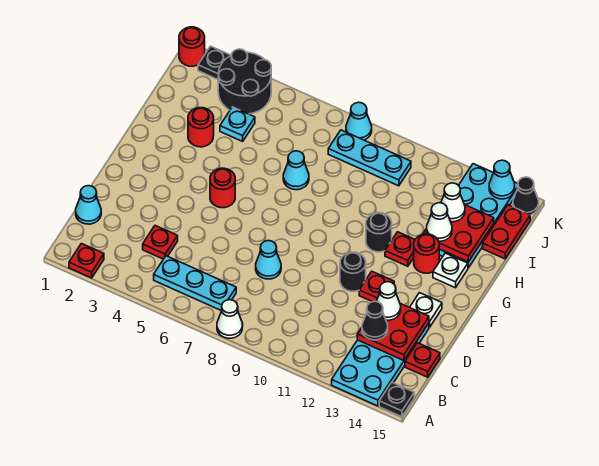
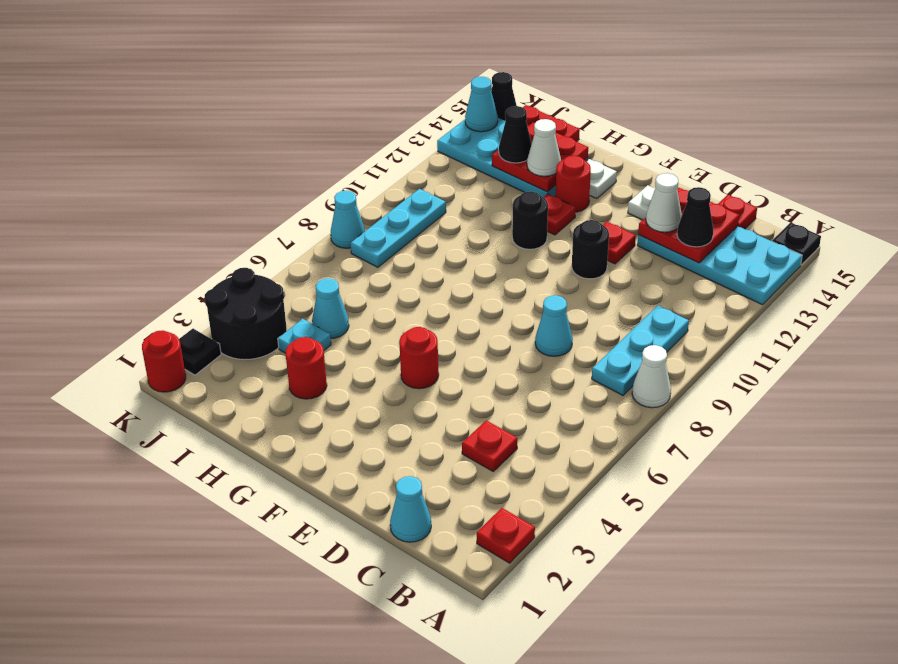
cyan 1x3 plate [154,256,236,311] -> cyan 1x3 plate moved to [592,305,689,395]
cyan 1x1 cone [283,151,309,190] -> cyan 1x1 cone moved to [312,278,349,338]
white 1x1 cone [441,183,465,222] -> black 1x1 cone [499,106,532,163]

